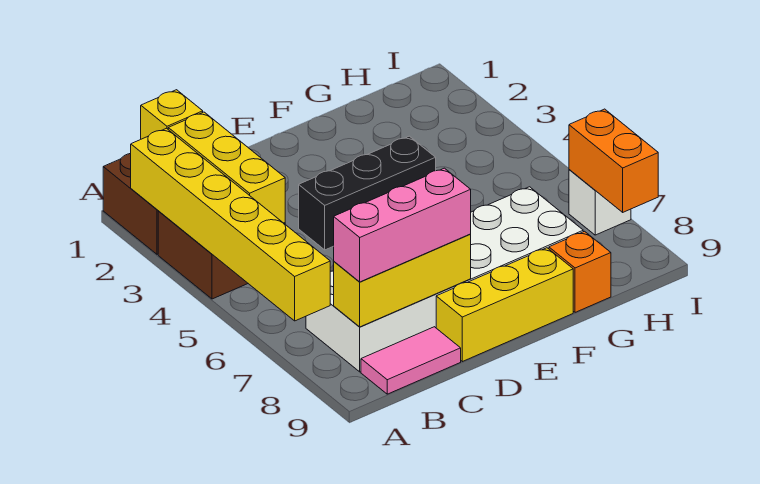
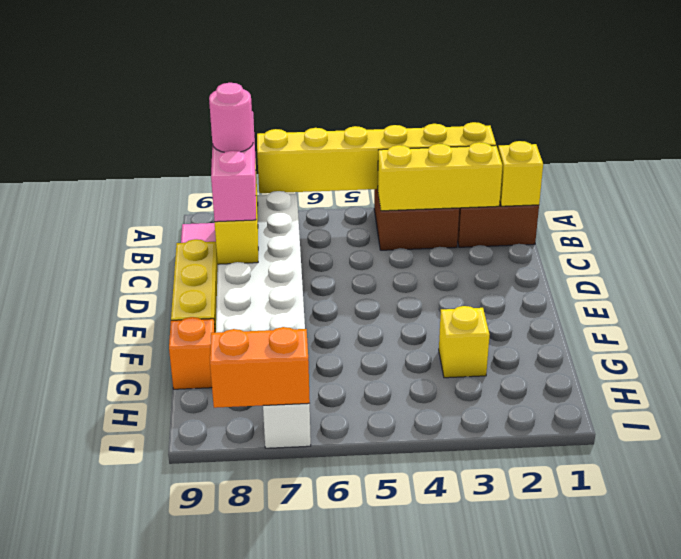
none -> pink 1x1 round brick [209,83,253,152]
black 1x3 brick [299,136,436,250] -> none
none -> yellow 1x1 brick [439,306,490,378]

